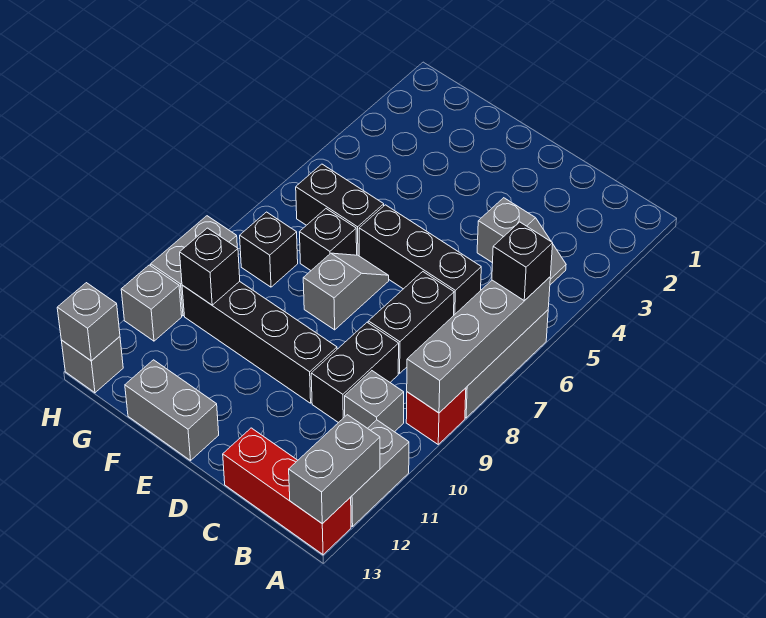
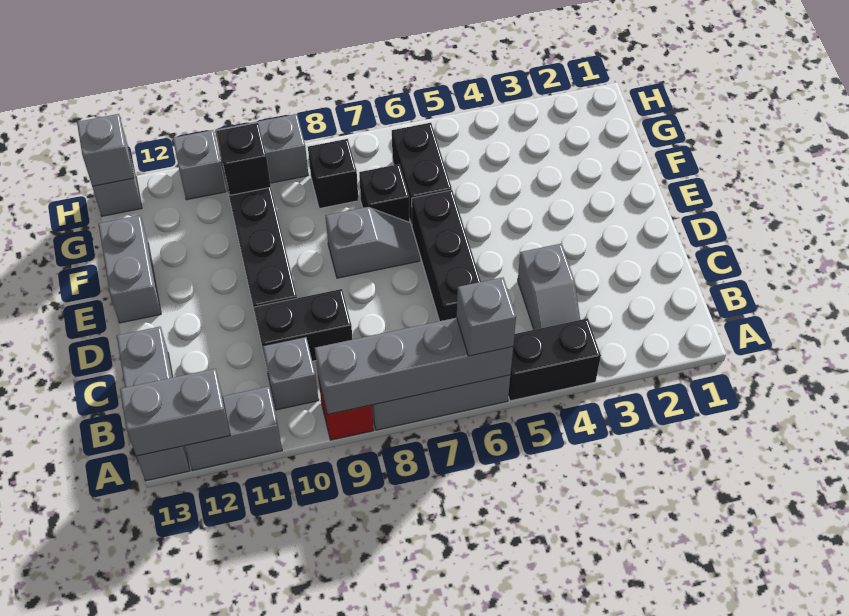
black 1x1 brick [492,222,553,301] -> grey 1x1 brick [457,277,516,356]
red 1x3 brick [223,428,351,555] -> grey 1x3 brick [117,327,190,481]
black 1x2 brick [368,272,454,373] -> black 1x2 brick moved to [508,318,601,401]

